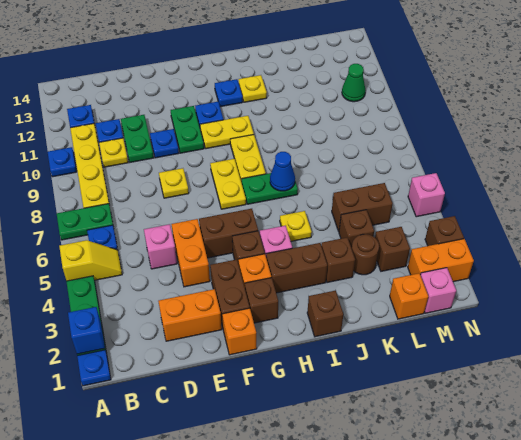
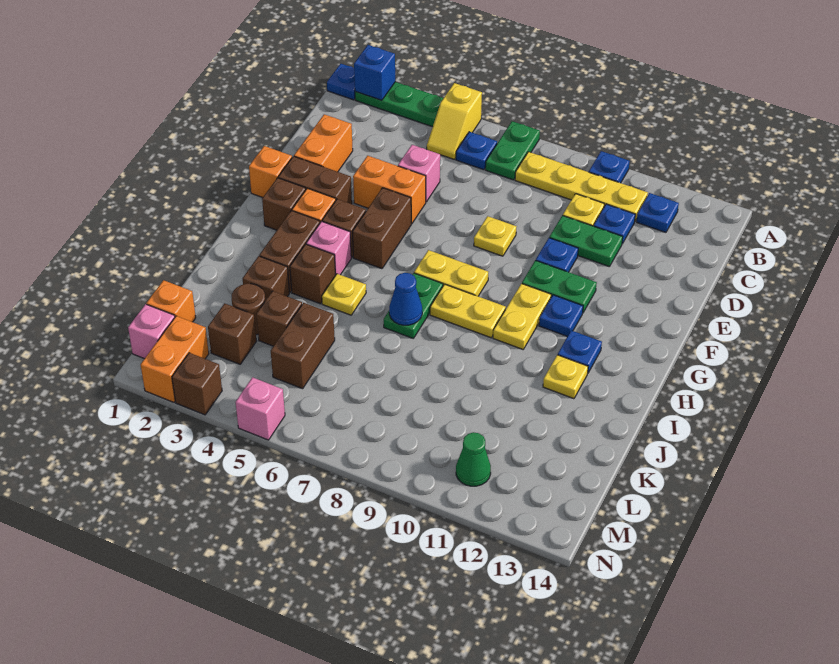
brown 1x1 brick [307,290,343,337] -> brown 1x1 brick moved to [290,244,335,304]

